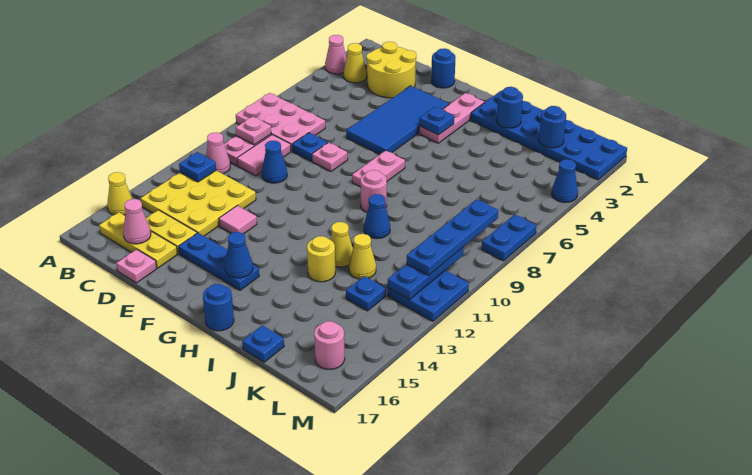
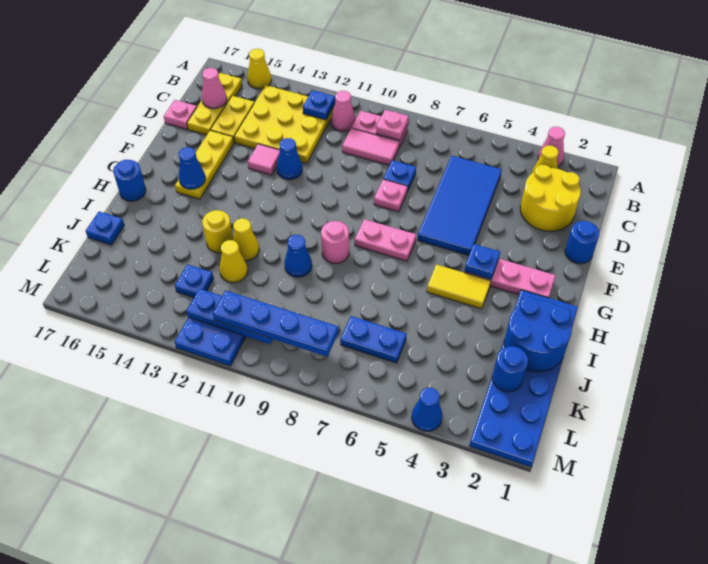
pink 2x3 plate [236,93,325,151] -> none
blue 1x1 cone [262,141,287,183] -> blue 1x1 cone moved to [277,138,302,180]
blue 2x4 tile [346,86,449,154] -> blue 2x4 tile turned to [418,156,502,255]
blue 1x3 plate [179,233,259,290] -> yellow 1x3 plate [175,130,234,199]
none -> yellow 1x2 tile [427,265,491,309]
blue 1x1 round brick [497,87,523,128] -> blue 2x2 round brick [504,297,572,372]
pink 1x1 round brick [314,321,345,369] -> none
blue 1x2 plate [482,214,536,261] -> blue 1x2 plate moved to [340,316,407,363]

